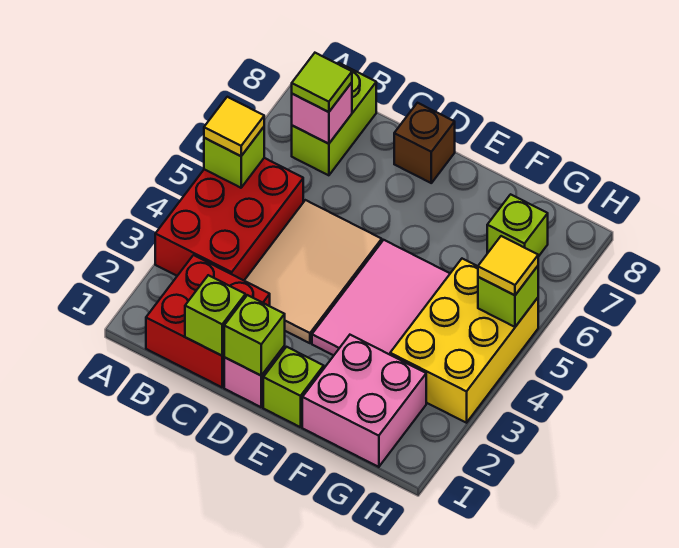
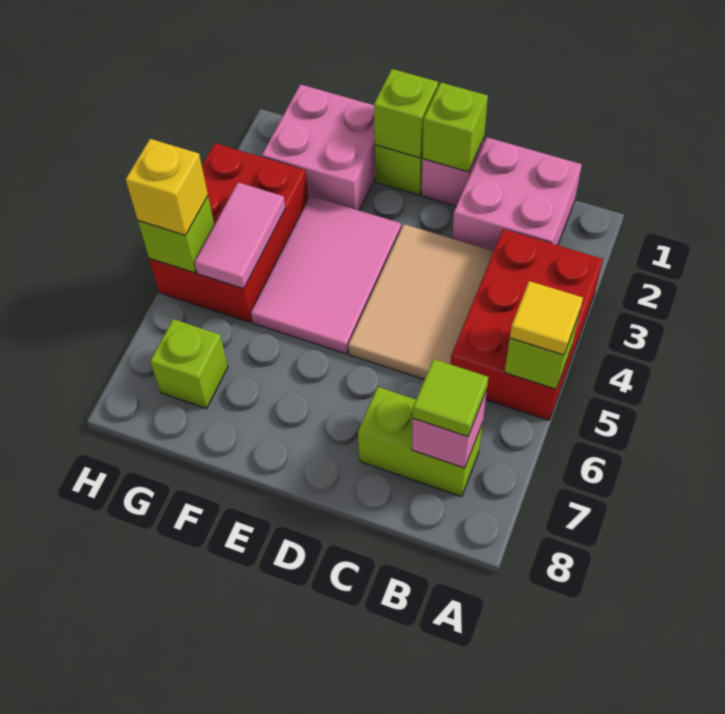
red 2x2 brick [146,255,270,387] -> pink 2x2 brick [452,137,582,251]
lime 1x2 brick [292,63,376,175] -> lime 1x2 brick turned to [358,387,483,497]
lime 1x1 brick [185,275,245,356] -> lime 1x1 brick moved to [374,69,438,158]
brown 1x1 brick [394,103,455,183] -> none
yellow 2x3 brick [390,259,538,423] -> red 2x3 brick [149,143,308,322]
none -> pink 1x2 tile [194,182,285,289]
yellow 1x1 tile [478,236,538,295] -> yellow 1x1 brick [126,139,208,235]

